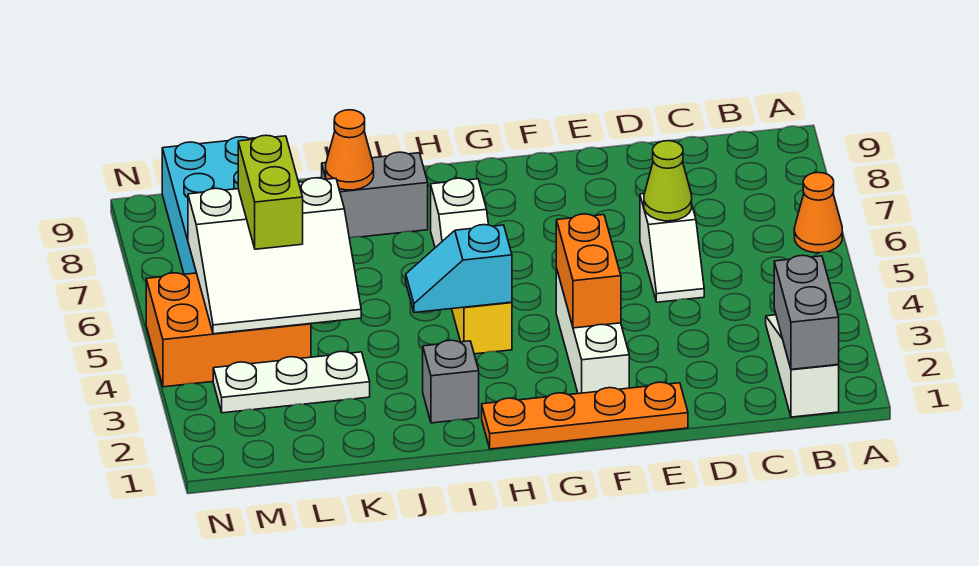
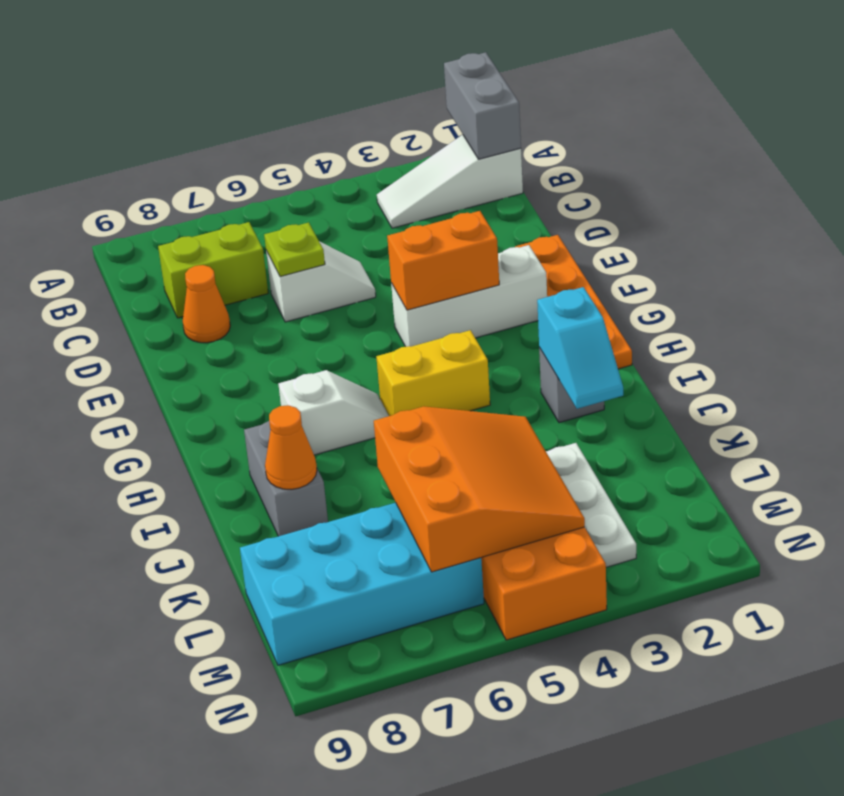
orange 1x1 cone [794,172,842,253] -> orange 1x1 cone moved to [183,265,230,343]
grey 1x2 brick [774,255,839,369] -> grey 1x2 brick turned to [444,52,521,159]
lime 1x1 cone [644,141,692,221] -> lime 1x1 plate [264,222,325,277]
cyan 1x2 slope [406,225,512,313] -> cyan 1x2 slope moved to [537,287,623,409]
white 3x3 slope [188,178,361,334] -> orange 3x3 slope [374,406,585,572]
lime 1x2 brick [238,135,303,249] -> lime 1x2 brick moved to [158,222,268,318]

